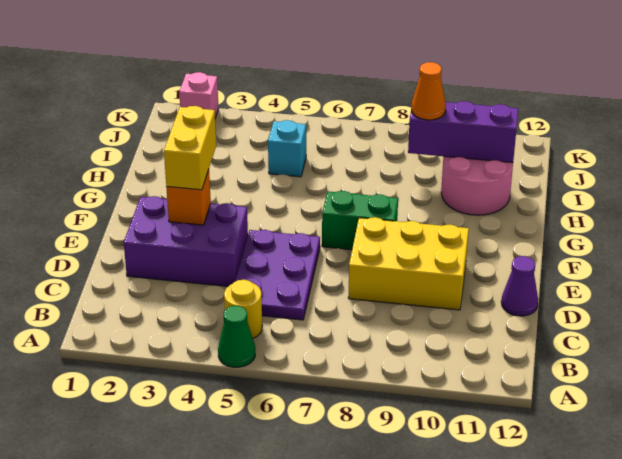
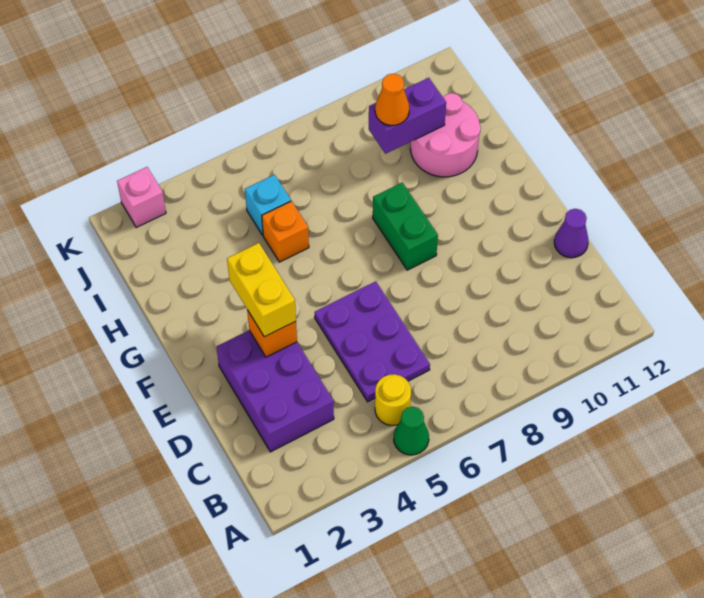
purple 2x3 brick [124,196,248,286] -> purple 2x3 brick turned to [216,330,334,452]
yellow 2x3 brick [348,217,469,310] -> none
green 1x2 brick [322,191,398,250] -> green 1x2 brick turned to [373,183,438,270]
none -> orange 1x1 brick [262,201,309,262]
purple 1x3 brick [408,101,518,163] -> purple 1x2 brick [369,78,446,154]

